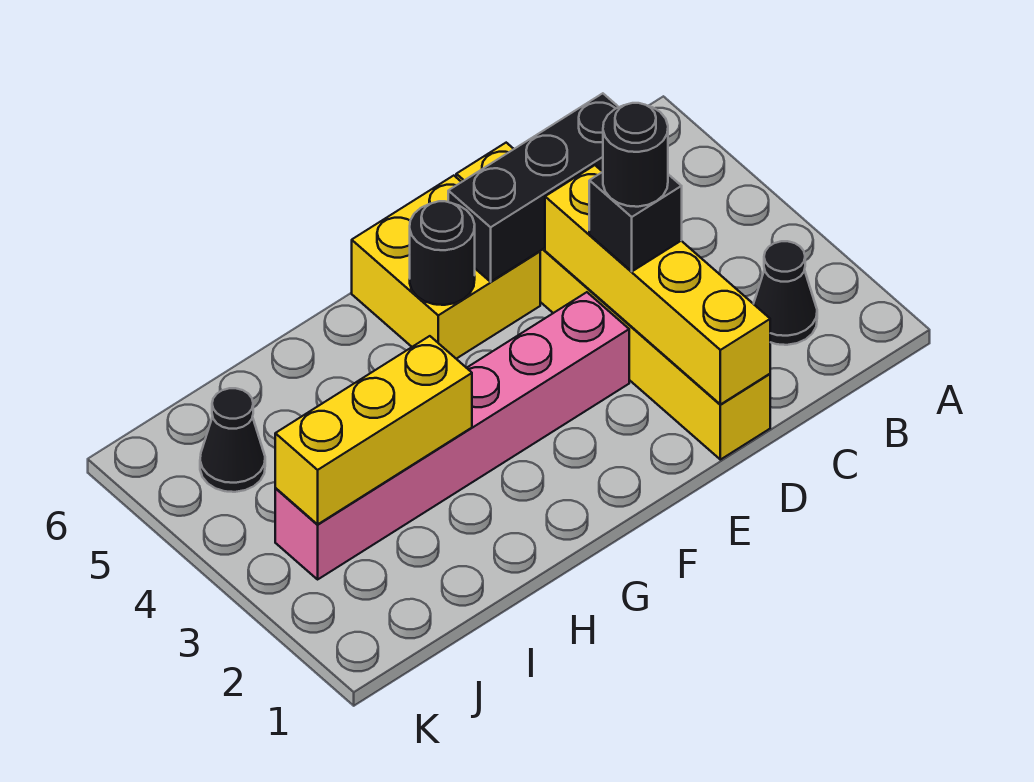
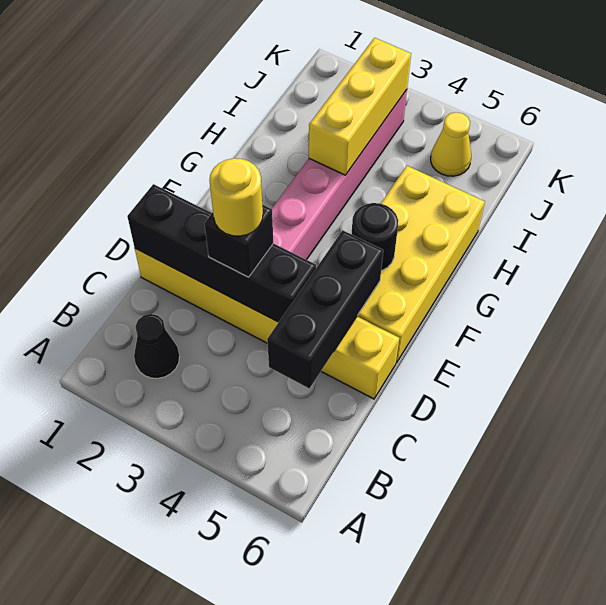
yellow 1x4 brick [545,165,770,404] -> black 1x4 brick [127,184,316,322]
black 1x1 round brick [603,103,668,207] -> yellow 1x1 round brick [209,158,263,236]
yellow 2x2 brick [352,176,540,359] -> yellow 2x4 brick [357,166,485,363]
black 1x1 cone [200,388,265,492] -> yellow 1x1 cone [431,112,471,176]

